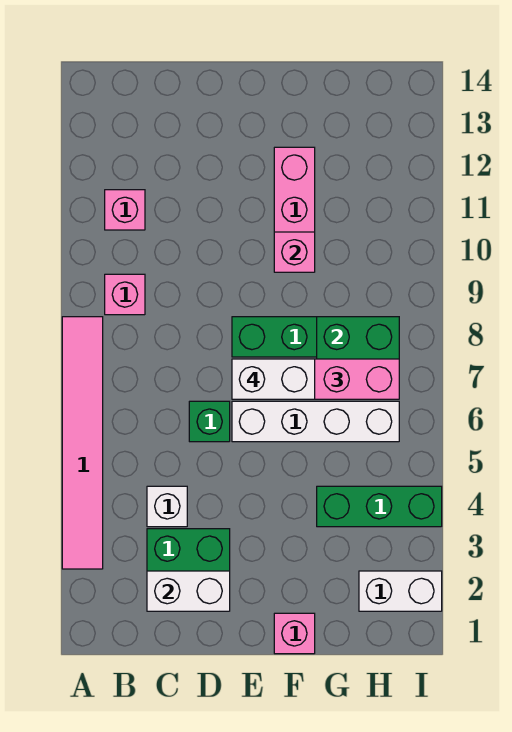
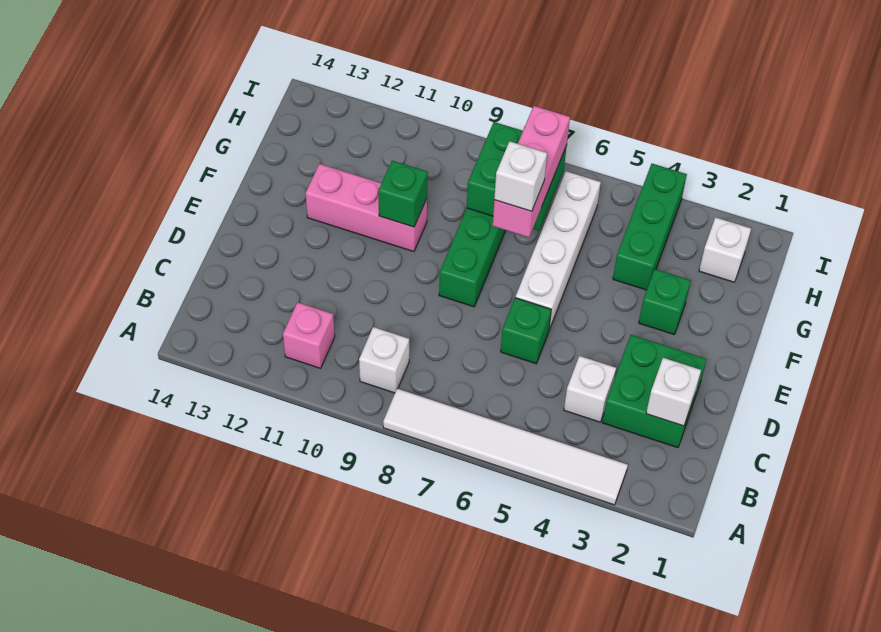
pink 1x6 tile [62,317,103,569] -> white 1x6 tile [383,389,628,505]
pink 1x1 brick [105,274,145,315] -> white 1x1 brick [359,327,409,393]
white 1x2 brick [147,571,230,611] -> white 1x1 brick [646,358,701,426]
white 1x2 brick [232,359,315,399] -> white 1x1 brick [494,141,547,211]
pink 1x1 brick [274,613,315,654] -> none
none -> green 1x1 brick [639,269,691,334]
pink 1x1 brick [274,232,315,272] -> green 1x1 brick [378,161,428,227]
white 1x2 brick [359,571,442,611] -> white 1x1 brick [699,217,751,282]

